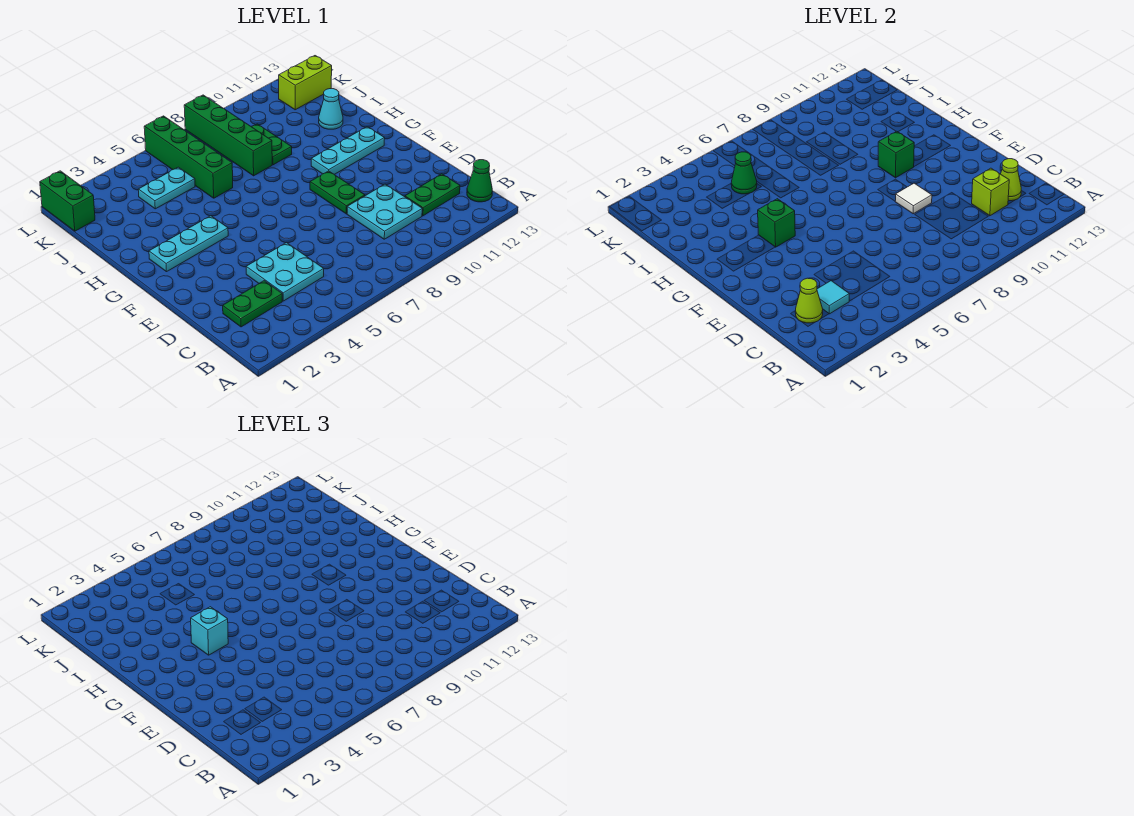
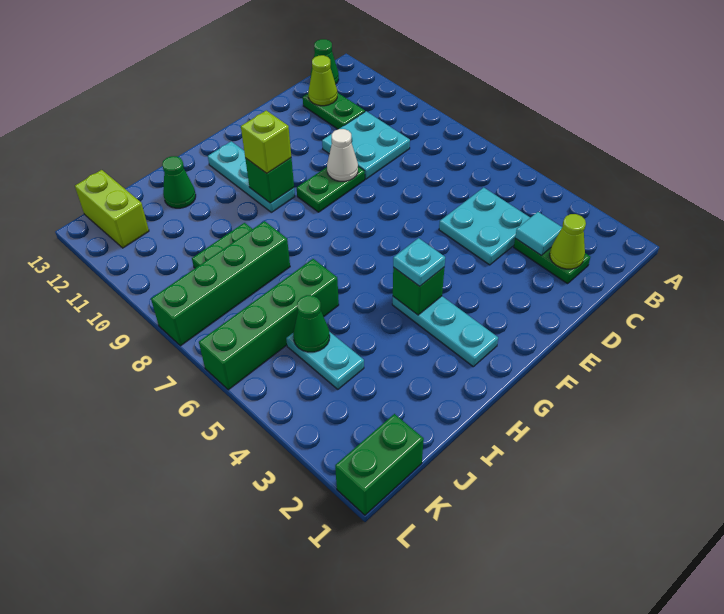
lime 1x1 brick [972,168,1009,216] -> lime 1x1 brick moved to [241,110,291,173]
white 1x1 tile [895,183,932,214] -> white 1x1 cone [327,129,358,181]
cyan 1x1 brick [191,607,228,655] -> cyan 1x1 plate [393,238,445,286]
cyan 1x1 cone [319,89,343,129] -> green 1x1 cone [162,156,196,208]

